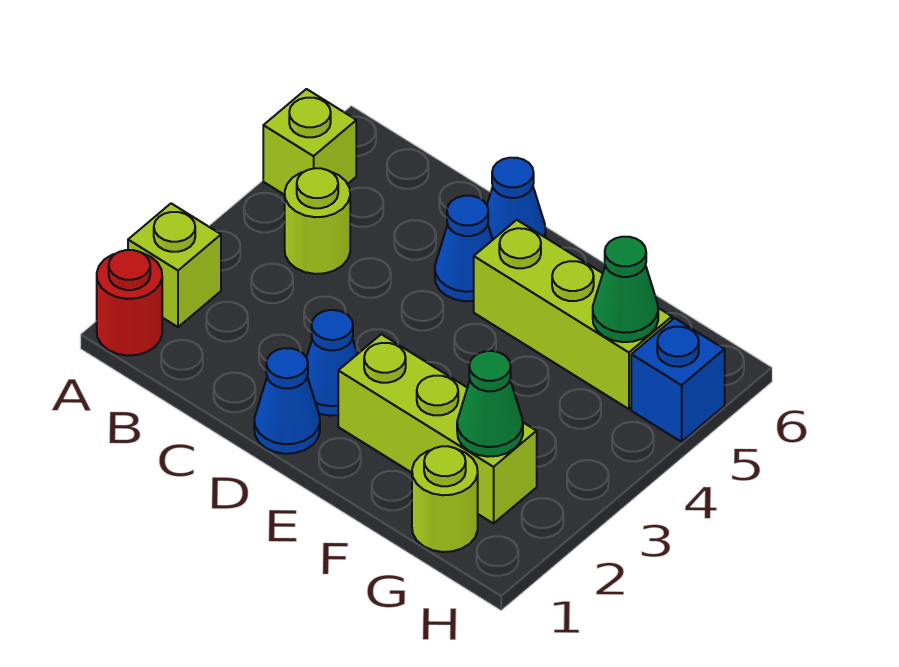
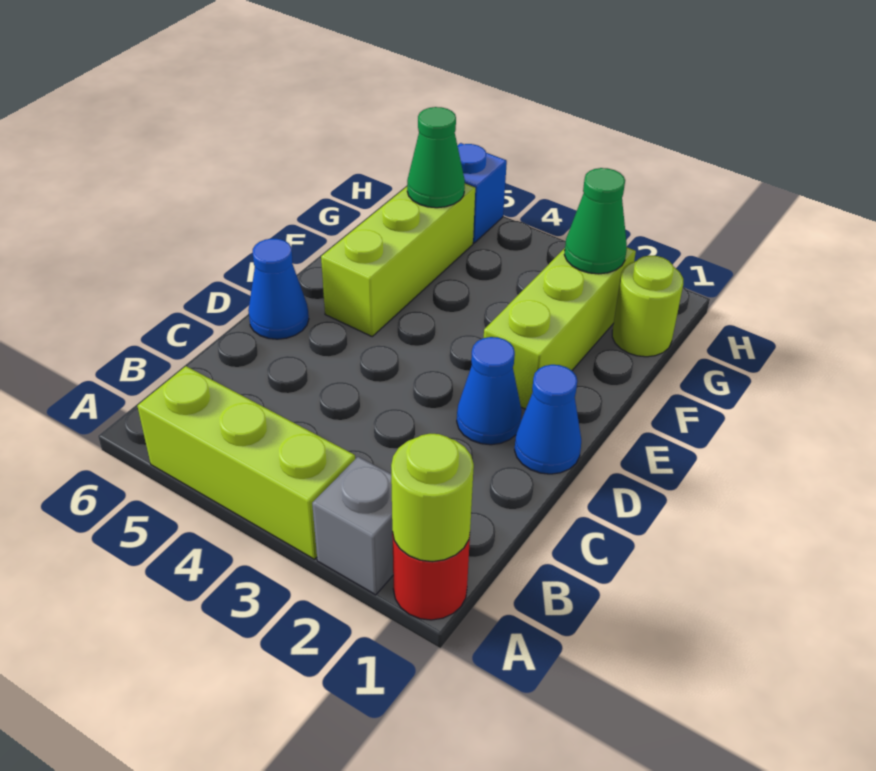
lime 1x1 brick [128,204,221,327] -> grey 1x1 brick [312,457,393,595]
lime 1x1 brick [263,89,356,195] -> lime 1x3 brick [137,366,355,559]
lime 1x1 round brick [285,168,350,274] -> lime 1x1 round brick moved to [391,434,474,562]
blue 1x1 cone [435,196,493,301] -> none

